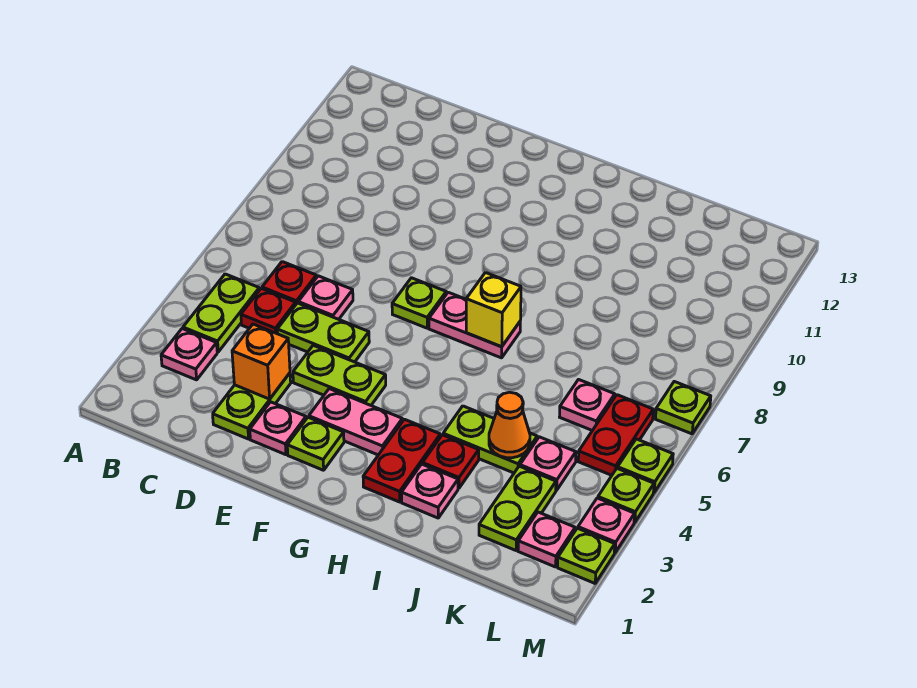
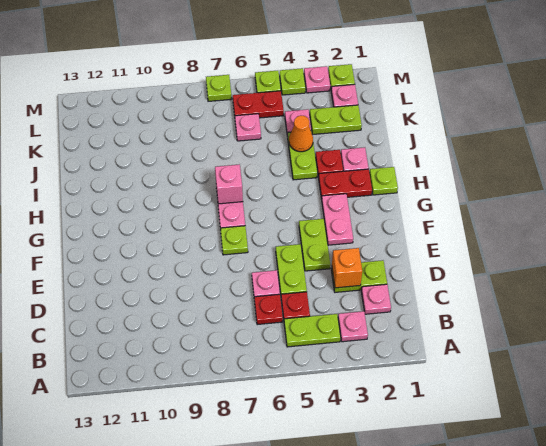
pink 1x1 plate [250,402,306,455] -> pink 1x1 plate moved to [361,284,391,314]
lime 1x1 plate [287,417,344,470] -> lime 1x1 plate moved to [369,167,398,195]
yellow 1x1 brick [466,273,521,347] -> pink 1x1 brick [215,164,243,204]

